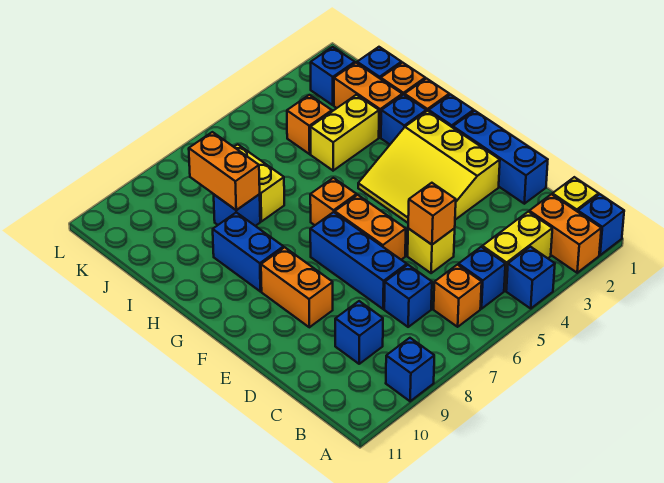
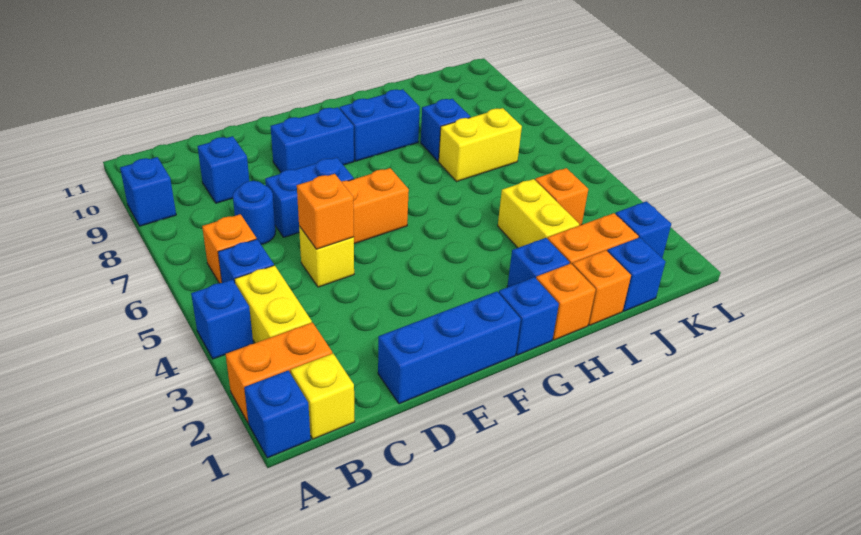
blue 1x1 brick [384,265,432,327] -> blue 1x1 round brick [233,181,276,244]
blue 1x3 brick [310,212,407,309] -> blue 1x2 brick [265,157,354,237]
yellow 3x3 slope [358,111,500,223] -> none
orange 1x2 brick [261,247,333,327] -> blue 1x2 brick [271,107,354,172]
orange 1x1 brick [310,178,357,225] -> none
orange 1x2 brick [189,132,260,210] -> none

